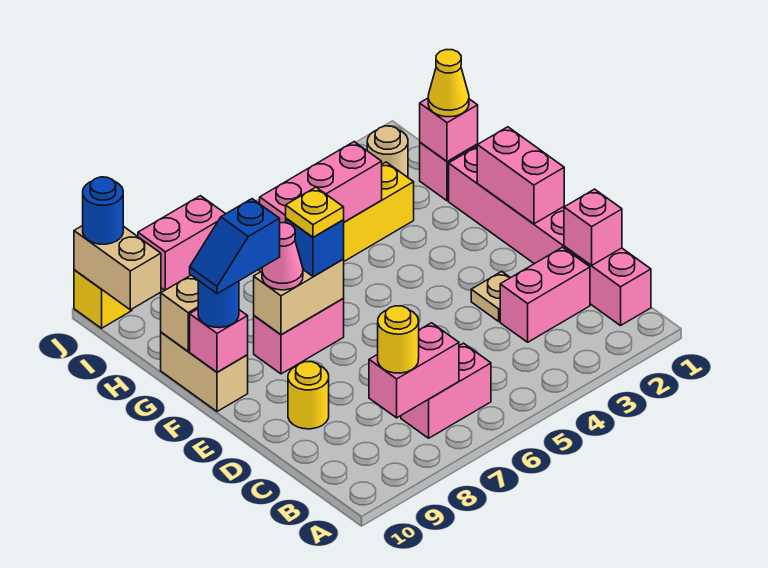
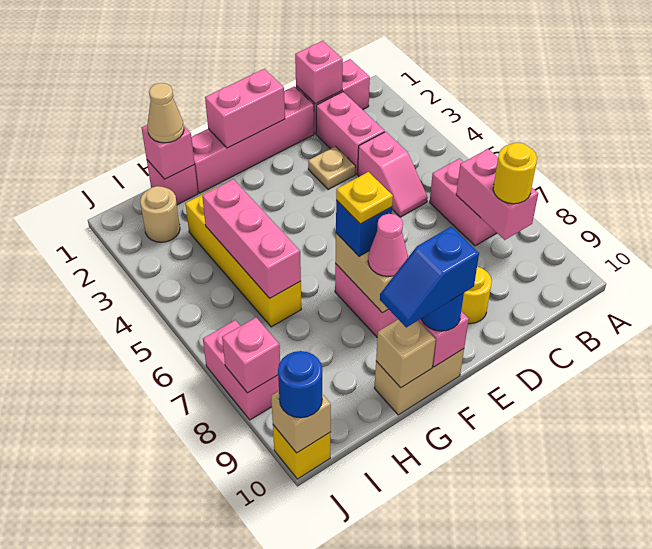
none -> pink 1x2 slope [358,132,428,217]
blue 1x2 slope [190,199,280,294] -> blue 1x2 slope turned to [380,227,479,327]
yellow 1x1 cone [428,50,469,117] -> tan 1x1 cone [147,83,184,143]
tan 1x2 brick [74,226,161,310] -> tan 1x1 brick [271,391,331,453]
none -> pink 1x1 brick [222,318,280,393]

